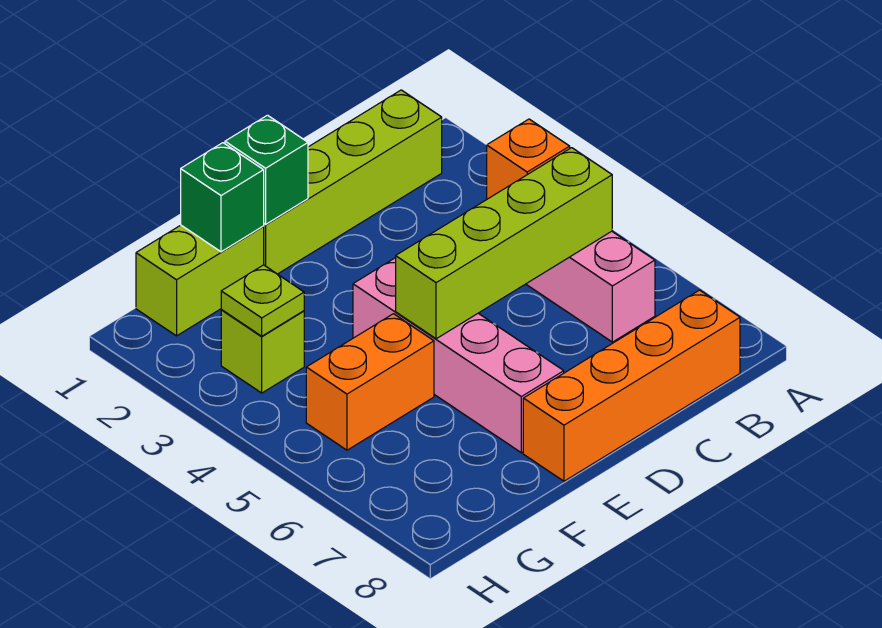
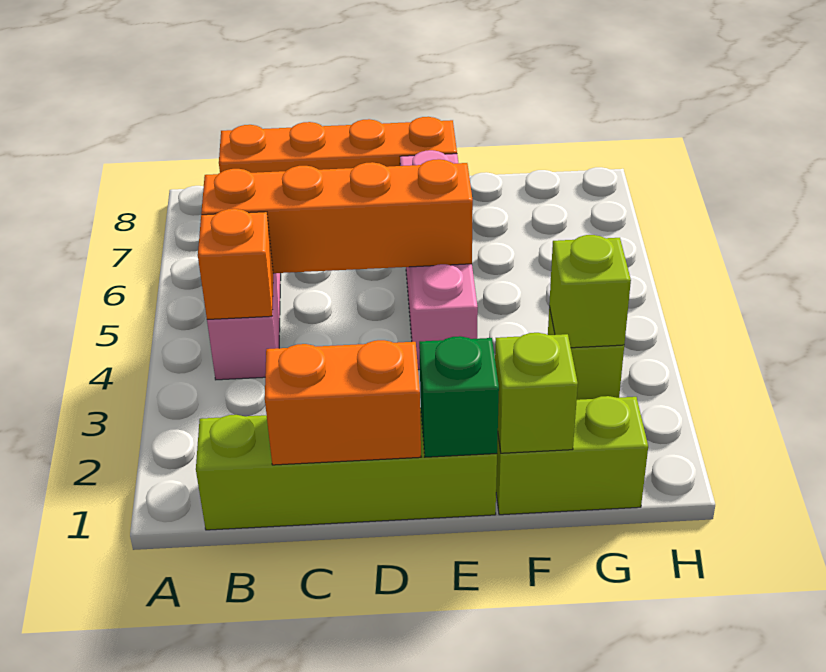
lime 1x4 brick [396,148,612,339] -> orange 1x4 brick [201,159,473,273]
green 1x1 brick [181,143,264,252] -> lime 1x1 brick [495,333,578,453]
orange 1x2 brick [306,314,434,450] -> orange 1x2 brick moved to [265,340,421,465]
lime 1x1 plate [221,265,304,336] -> lime 1x1 brick [549,235,631,348]

